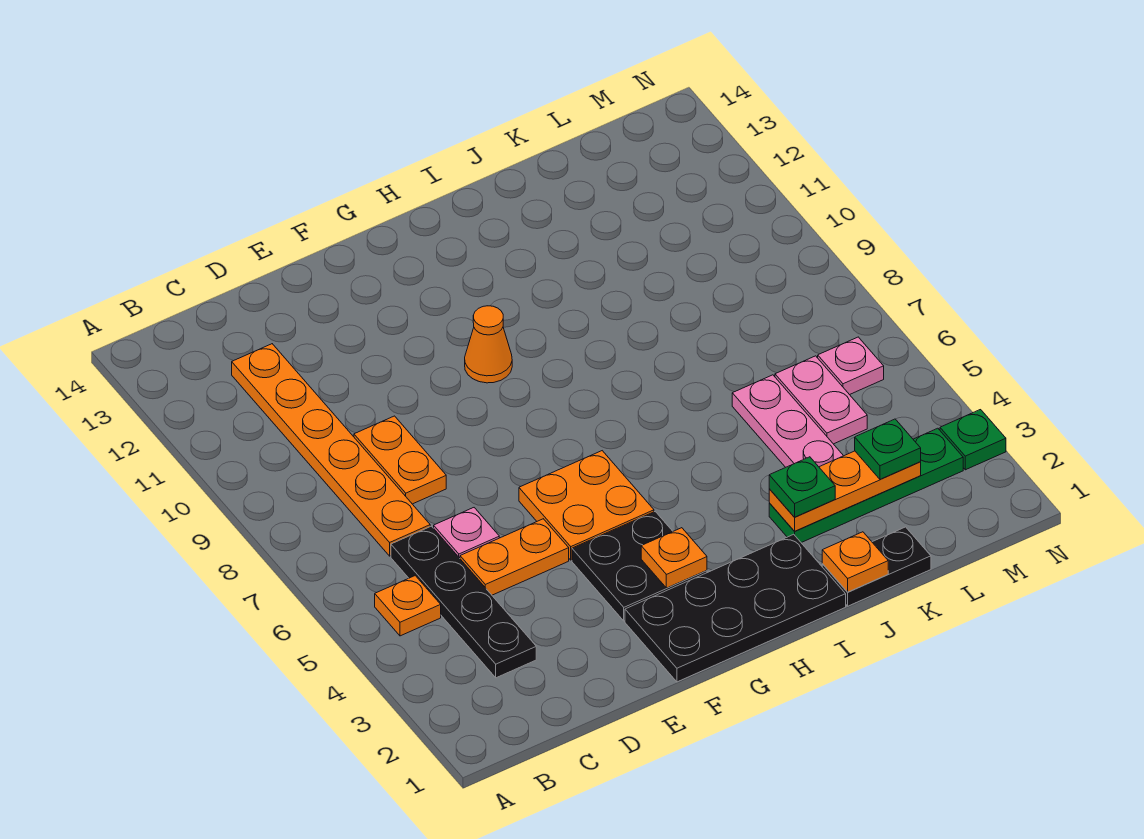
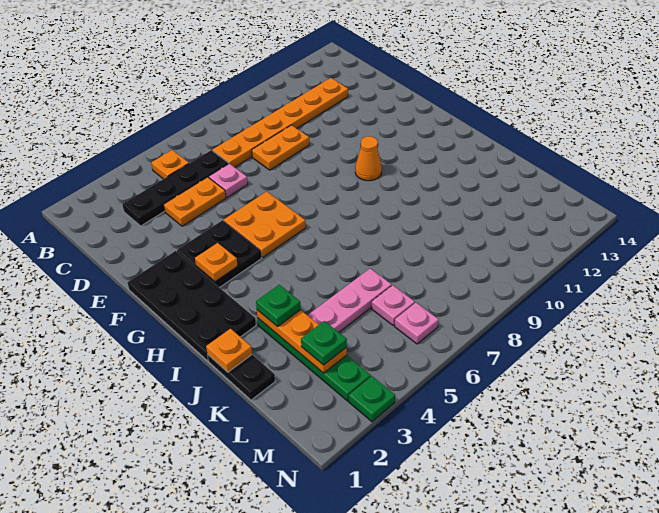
orange 1x2 plate [460,519,569,595] -> orange 1x2 plate turned to [164,177,226,226]
pink 1x2 plate [775,356,867,444] -> pink 1x1 plate [371,285,415,326]

